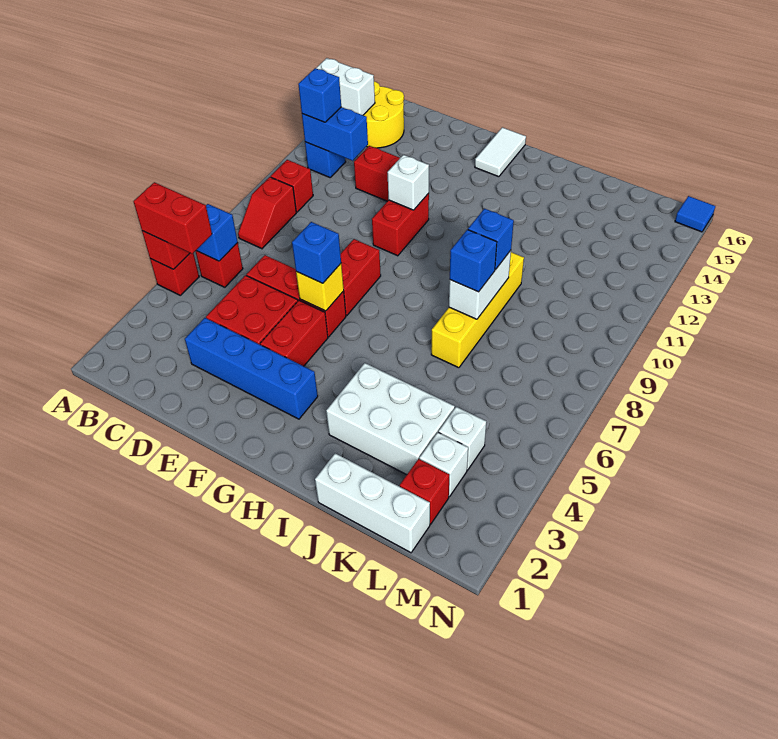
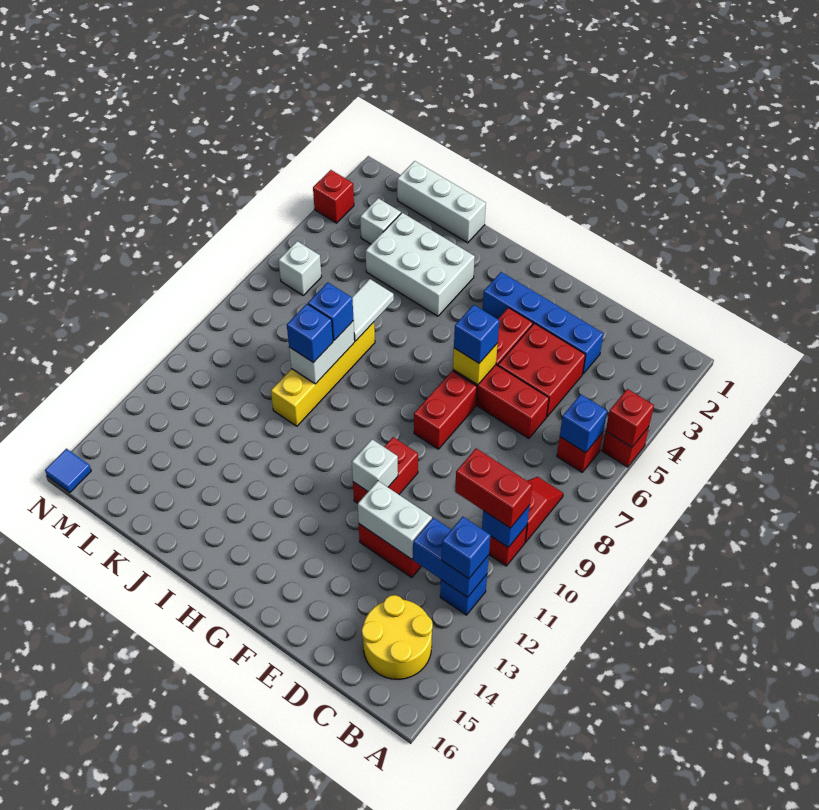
red 1x2 brick [134,182,212,254] -> red 1x2 brick moved to [455,448,532,528]
white 1x2 brick [316,58,375,115] -> white 1x2 brick moved to [358,481,432,559]
none -> blue 1x1 brick [482,505,530,547]
white 1x2 tile [475,127,526,177] -> white 1x2 tile moved to [352,279,394,341]
red 1x1 brick [400,459,449,524] -> red 1x1 brick moved to [313,170,354,223]
white 1x1 brick [439,407,486,470] -> white 1x1 brick moved to [279,241,322,295]

